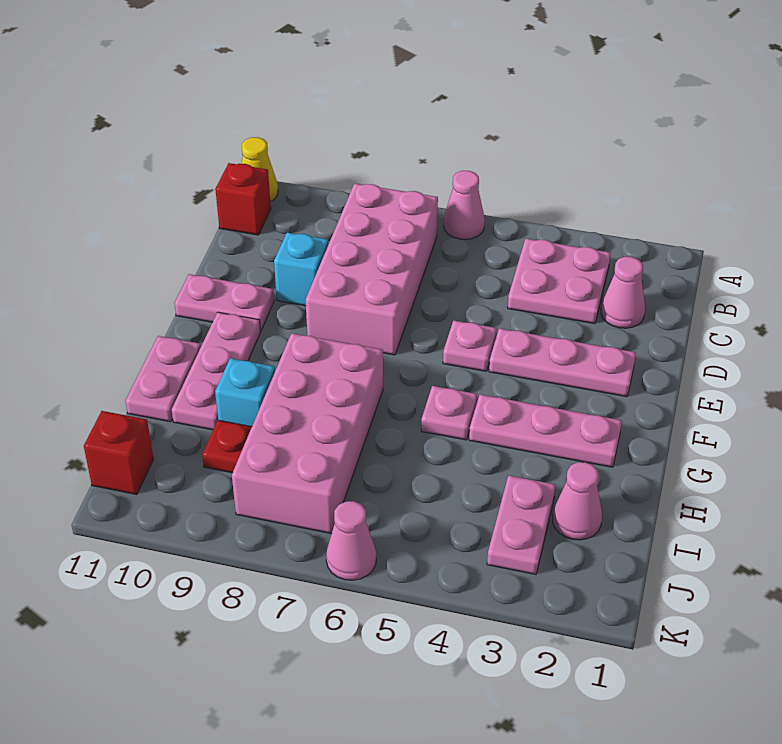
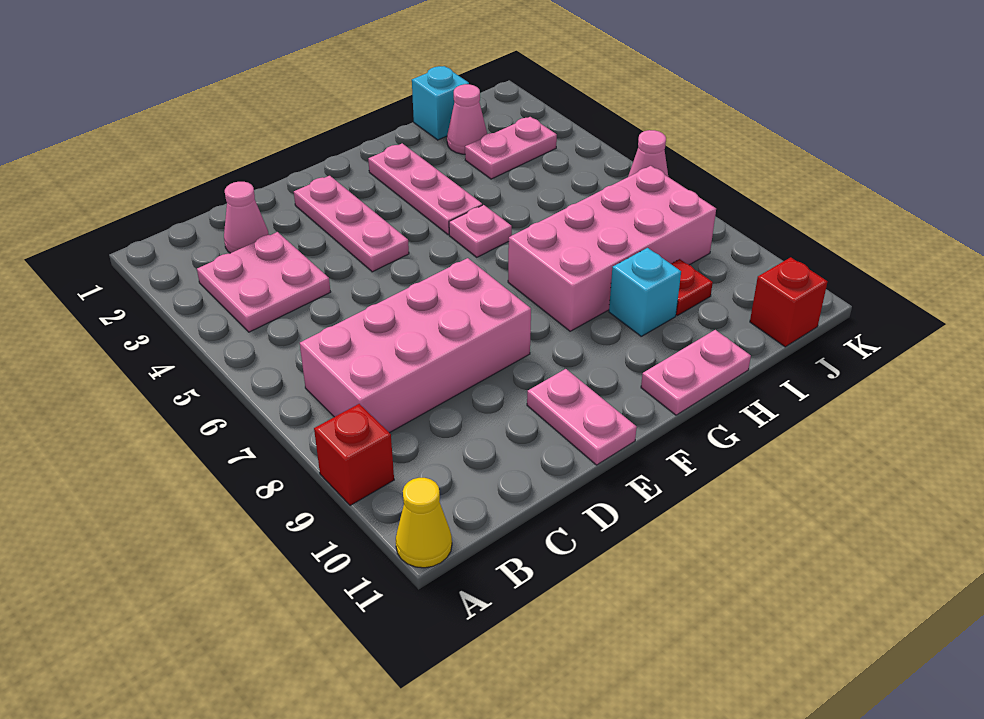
pink 1x1 cone [444,171,485,239] -> none
red 1x1 brick [215,163,271,235] -> red 1x1 brick moved to [314,404,394,506]
cyan 1x1 brick [274,233,329,306] -> cyan 1x1 brick moved to [412,66,469,140]
pink 1x1 plate [443,320,497,371] -> none
pink 1x3 plate [172,312,261,430] -> none

